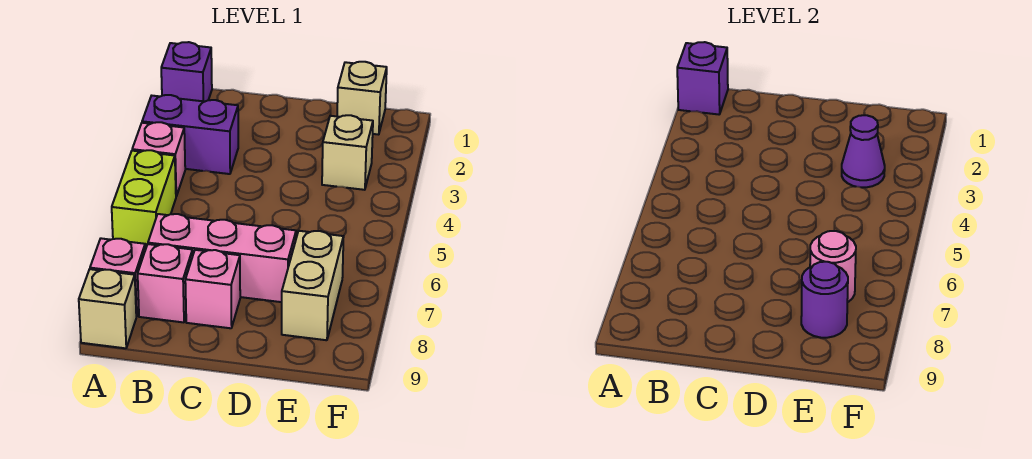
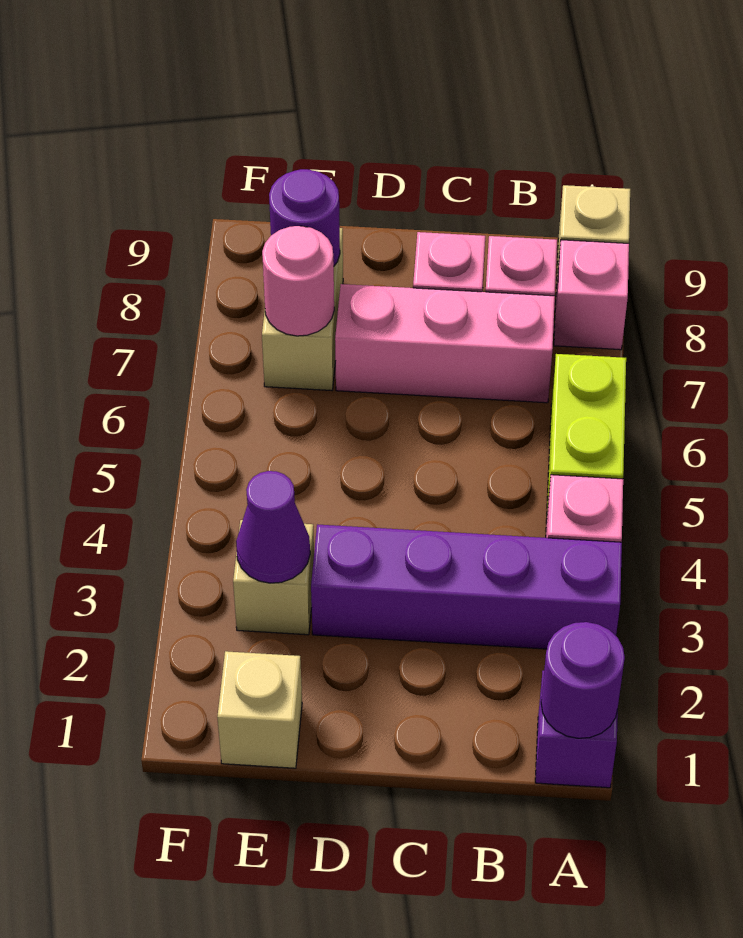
purple 1x1 brick [677,42,728,114] -> purple 1x1 round brick [541,622,625,738]
purple 1x2 brick [142,95,238,174] -> purple 1x4 brick [311,524,622,649]

